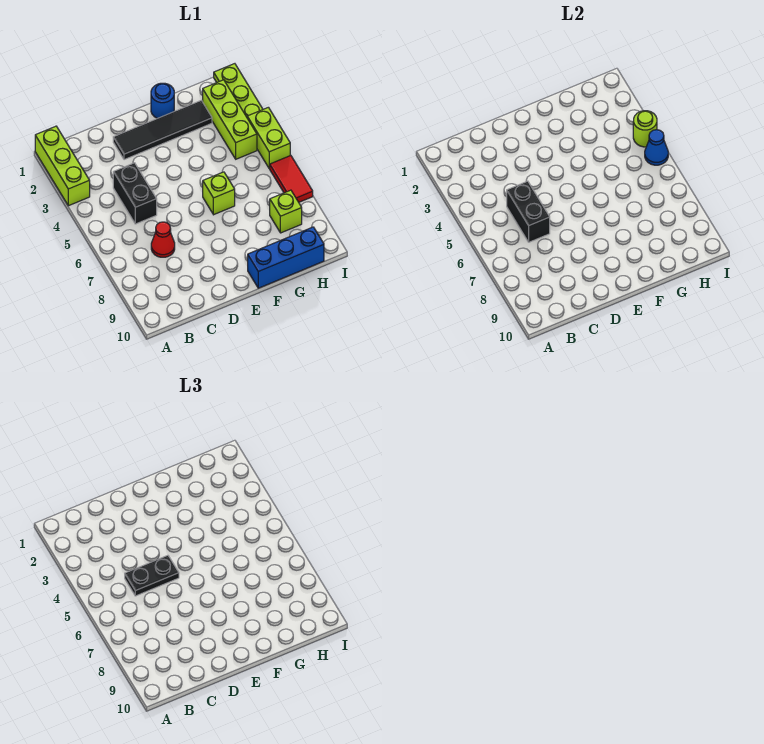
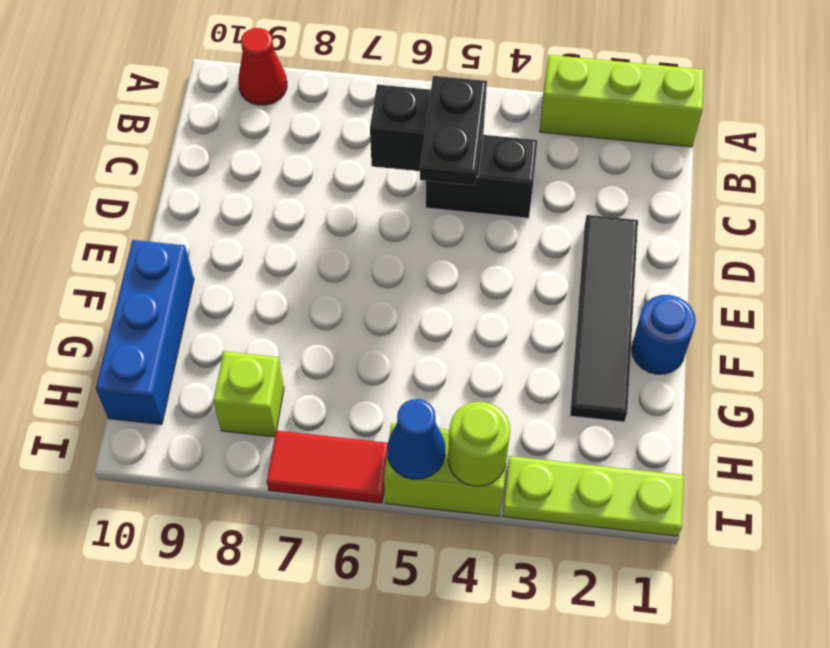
red 1x1 cone [151,222,175,257] -> red 1x1 cone moved to [238,28,287,105]
lime 1x1 brick [203,172,235,215] -> none
lime 1x3 brick [203,80,257,159] -> none

